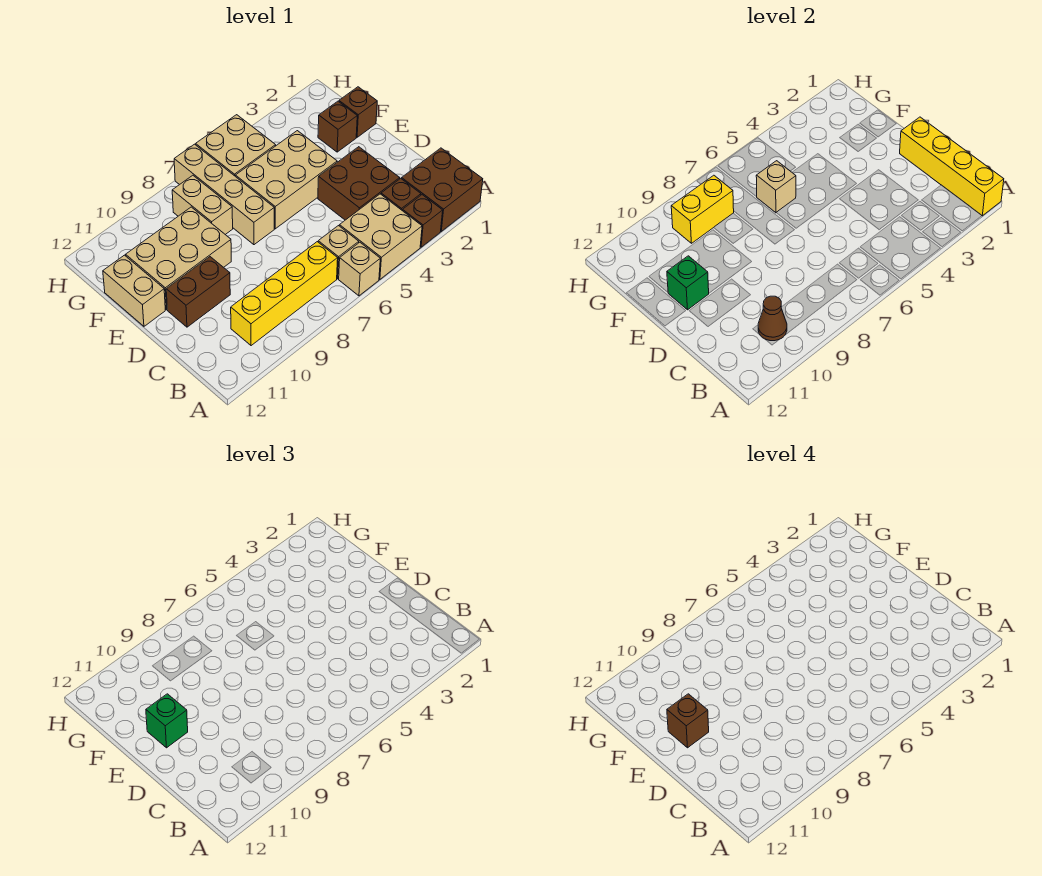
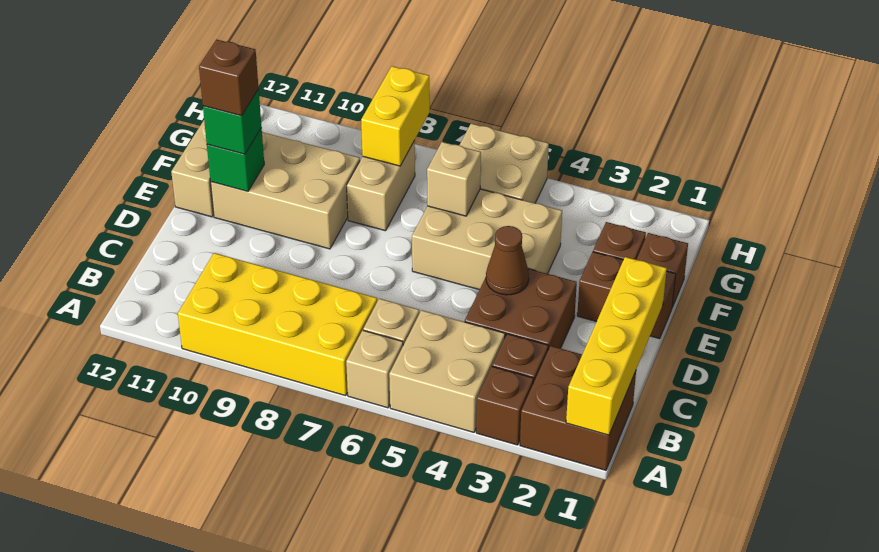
yellow 1x4 brick [231,242,338,346] -> yellow 2x4 brick [178,253,377,396]
brown 1x1 cone [758,296,787,341] -> brown 1x1 cone moved to [486,226,529,295]
brown 1x2 brick [166,257,230,327] -> brown 1x2 brick moved to [577,252,676,339]
tan 1x4 brick [174,144,274,245] -> none
yellow 1x2 brick [671,175,734,243] -> yellow 1x2 brick turned to [361,66,430,166]

